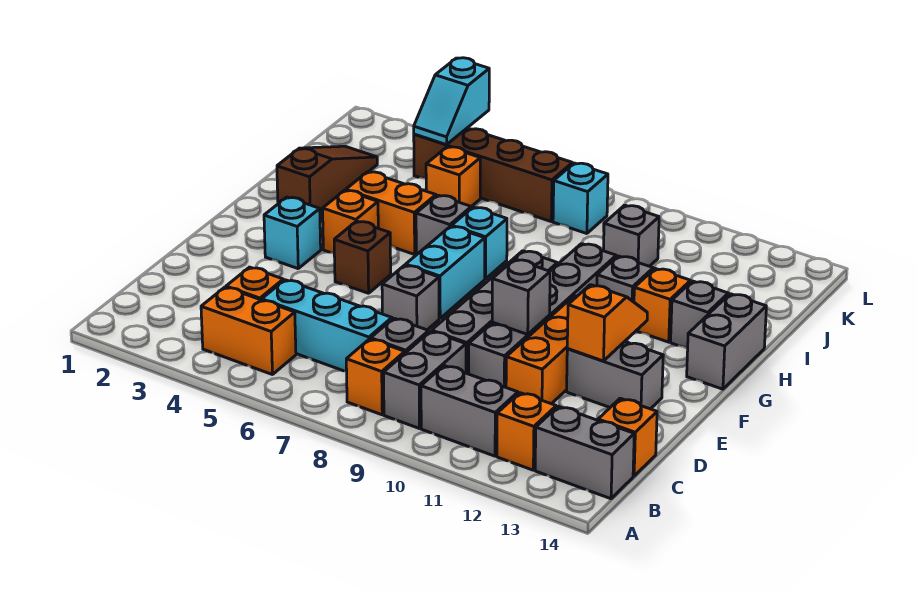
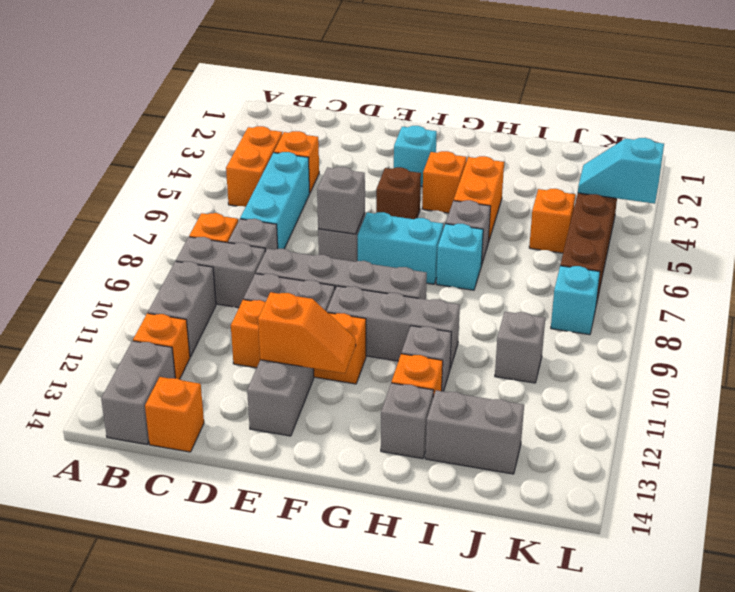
grey 1x1 brick [492,259,550,334] -> grey 1x1 brick moved to [317,167,365,234]
grey 1x2 brick [687,294,766,389] -> grey 1x2 brick moved to [425,390,524,474]
brown 1x3 slope [277,146,377,211] -> none

